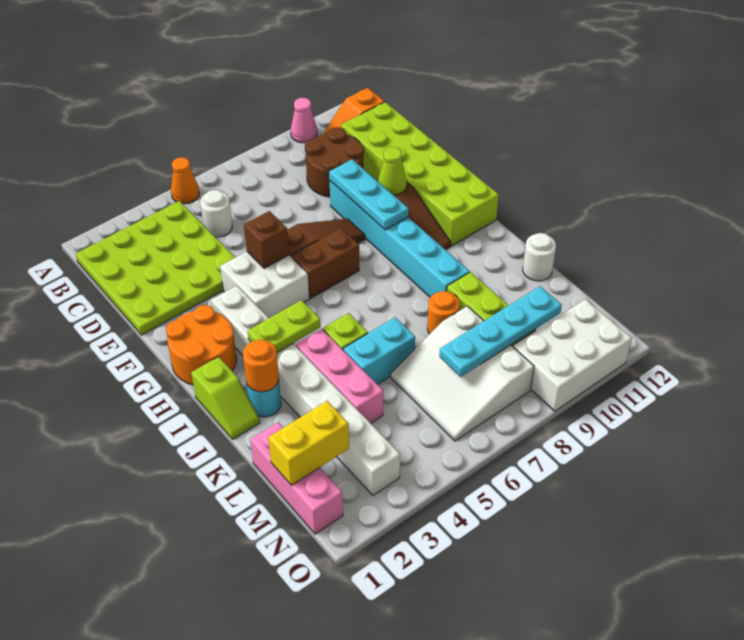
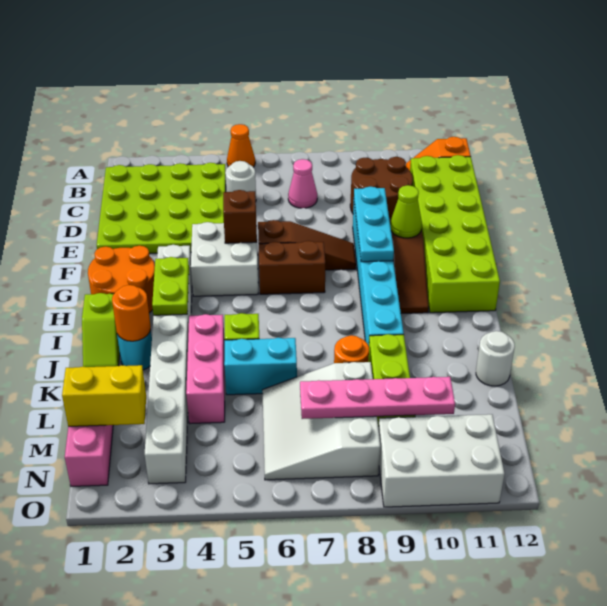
pink 1x1 cone [291,98,317,143] -> pink 1x1 cone moved to [288,159,317,208]
lime 1x2 plate [247,300,321,353] -> lime 1x2 plate turned to [152,257,189,315]
cyan 1x4 plate [439,286,562,377] -> pink 1x4 plate [300,377,455,419]

